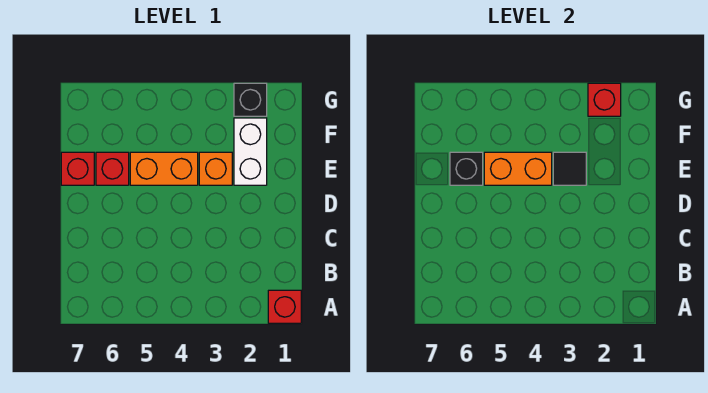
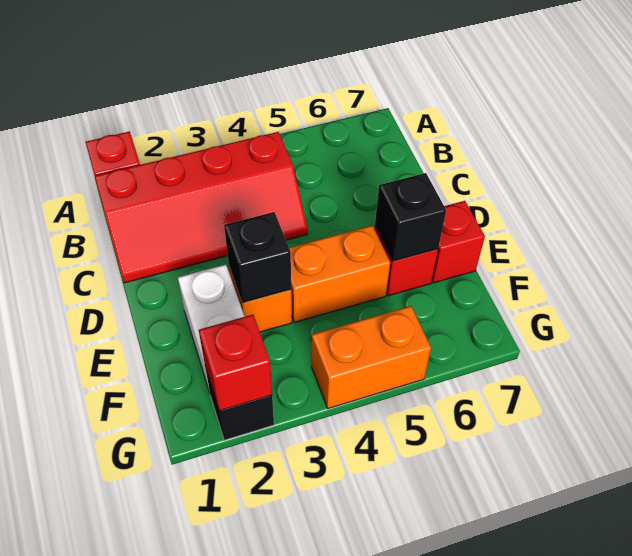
none -> red 2x4 slope [95,132,308,283]
black 1x1 tile [553,152,586,185] -> black 1x1 brick [224,212,291,303]
orange 1x2 brick [484,152,552,185] -> orange 1x2 brick moved to [311,306,431,409]

